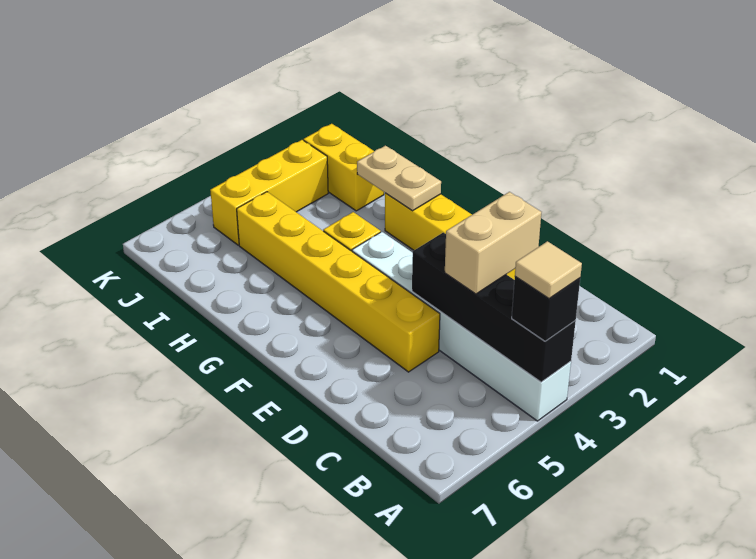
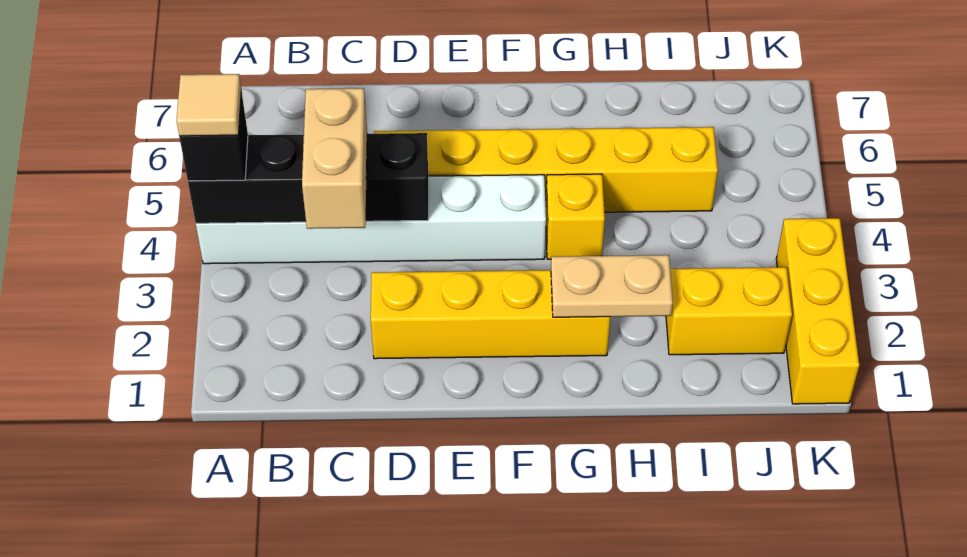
yellow 1x3 brick [210,140,328,245] -> yellow 1x3 brick moved to [776,218,859,404]

